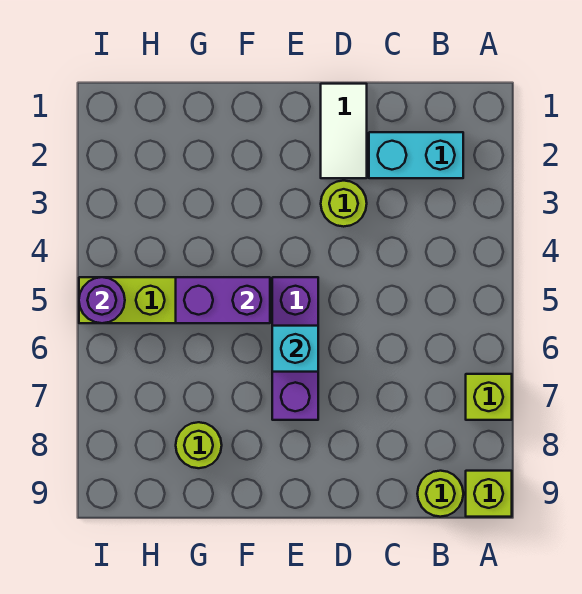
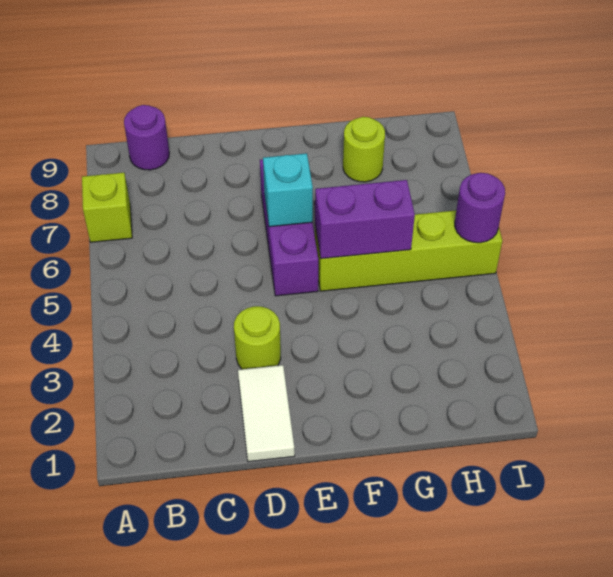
lime 1x1 brick [466,471,512,517] -> none
cyan 1x2 brick [369,132,463,178] -> none
lime 1x1 round brick [417,471,463,517] -> purple 1x1 round brick [124,105,169,170]

